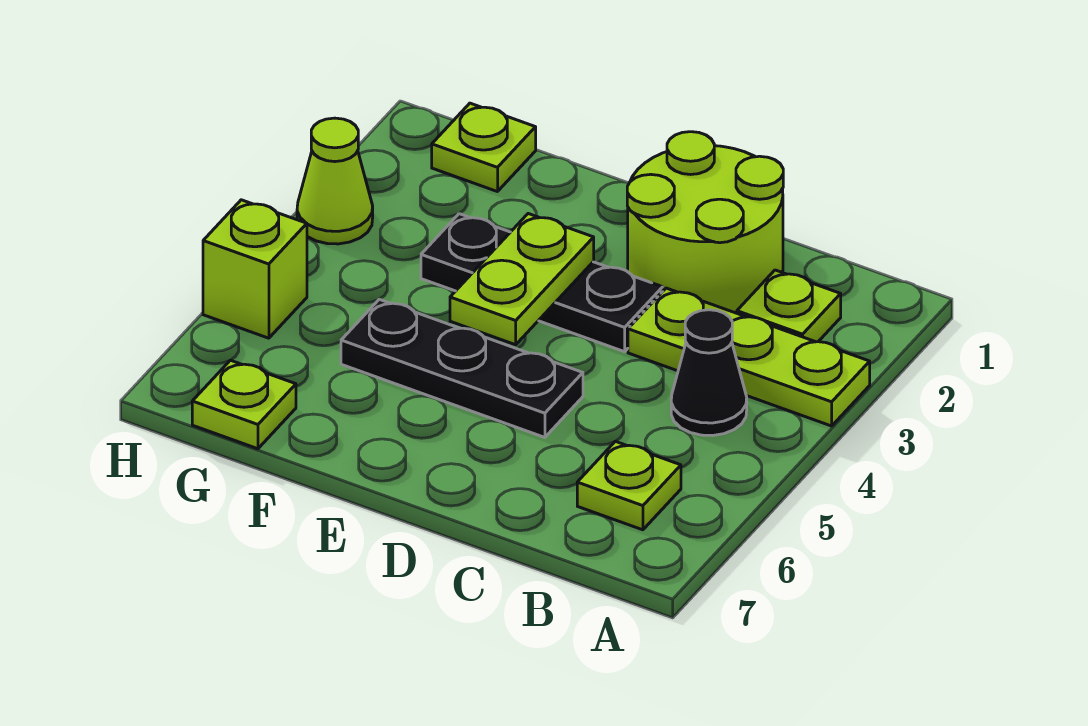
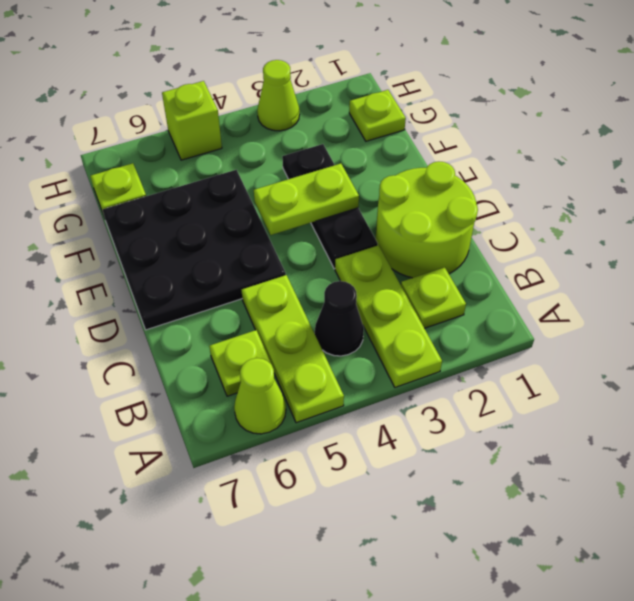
none -> lime 1x3 plate [242,275,344,423]
none -> lime 1x1 cone [234,358,286,434]
black 1x3 plate [341,299,583,437] -> black 3x3 plate [103,170,286,330]

